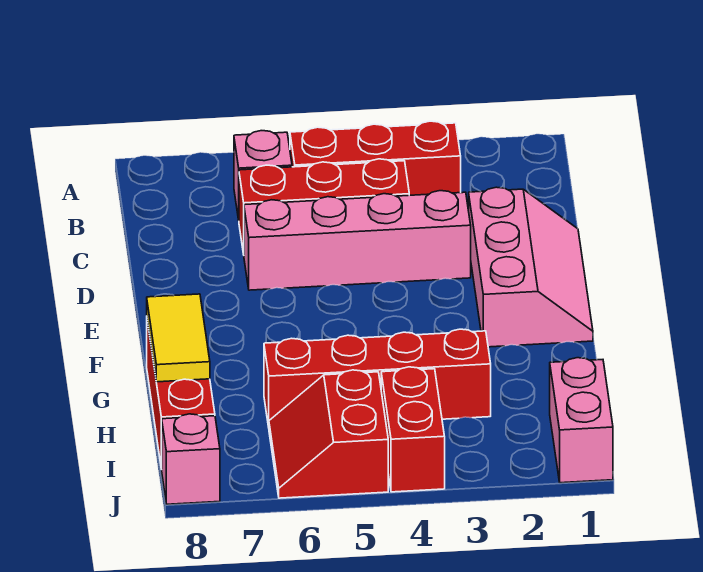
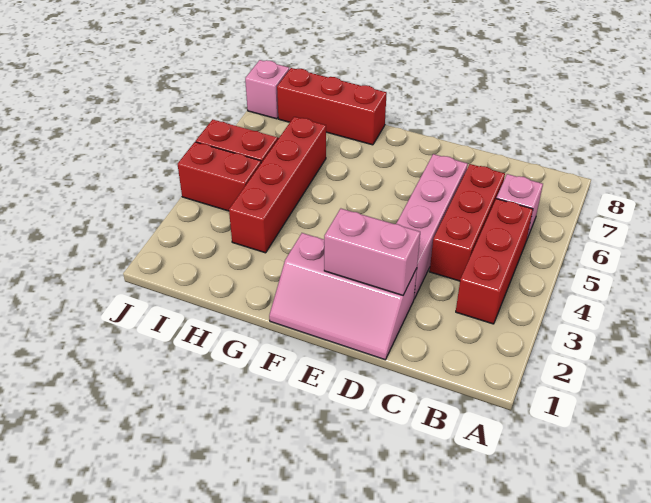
yellow 1x2 tile [147,294,210,382] -> none
pink 1x2 brick [550,358,613,483] -> pink 1x2 brick moved to [324,209,420,295]

